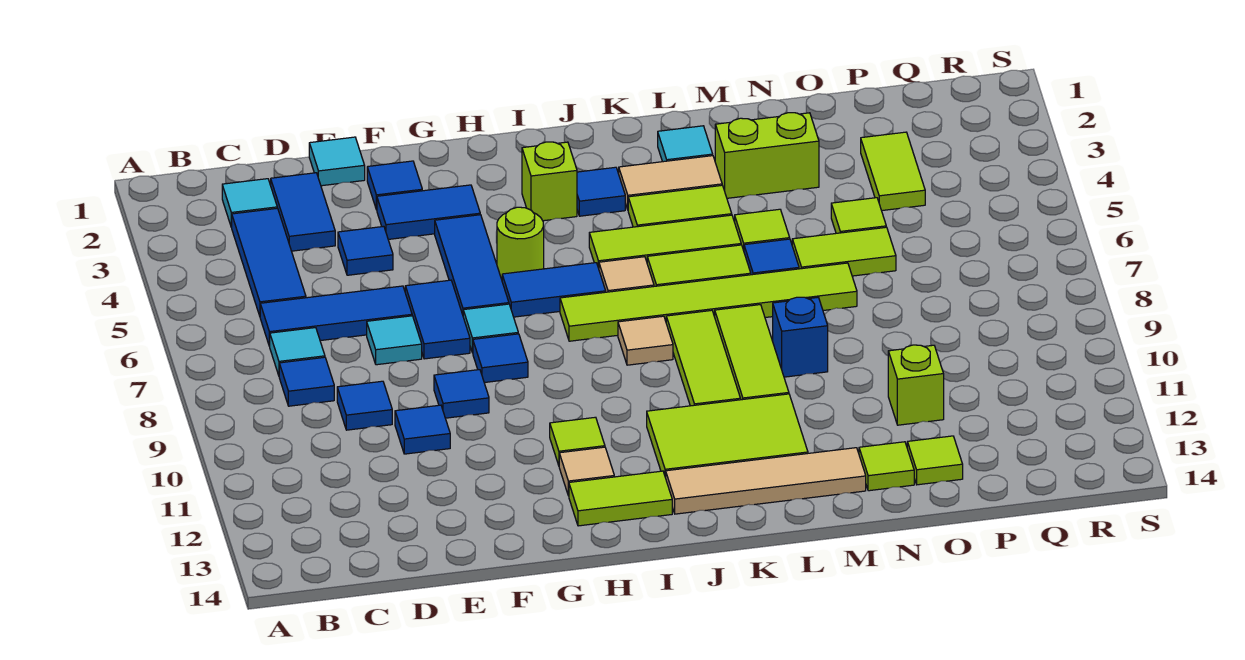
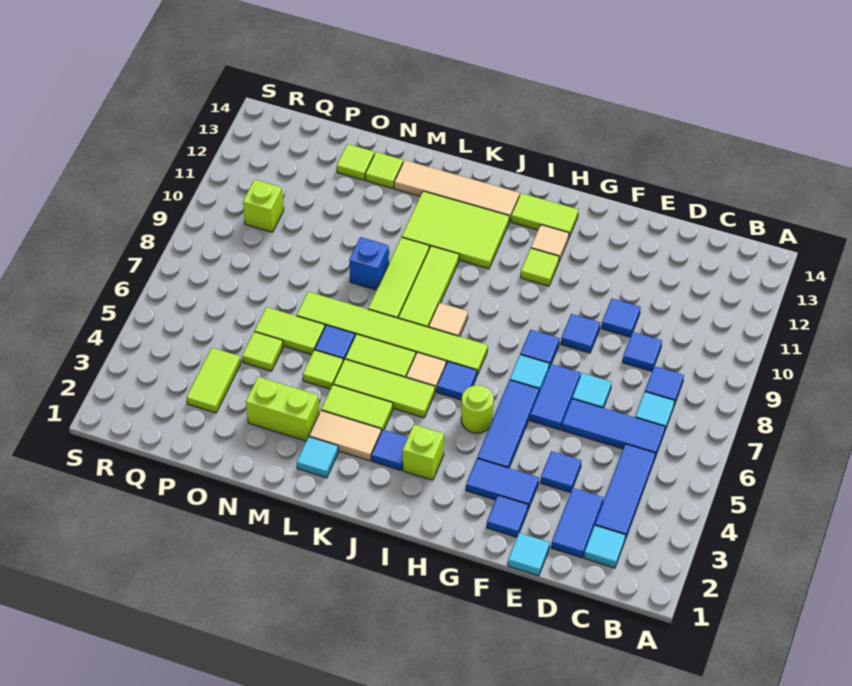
blue 1x2 tile [502,263,606,317] -> blue 1x1 tile [437,362,477,400]
lime 1x1 brick [888,345,944,425] -> lime 1x1 brick moved to [243,180,284,232]

